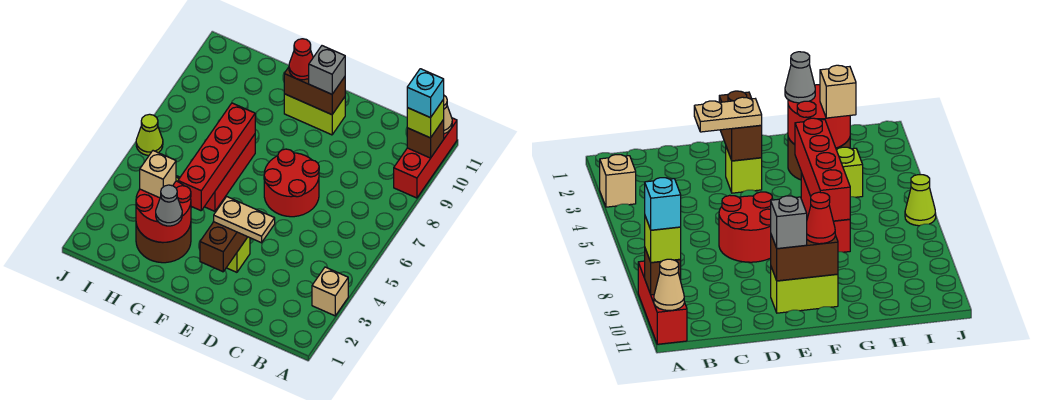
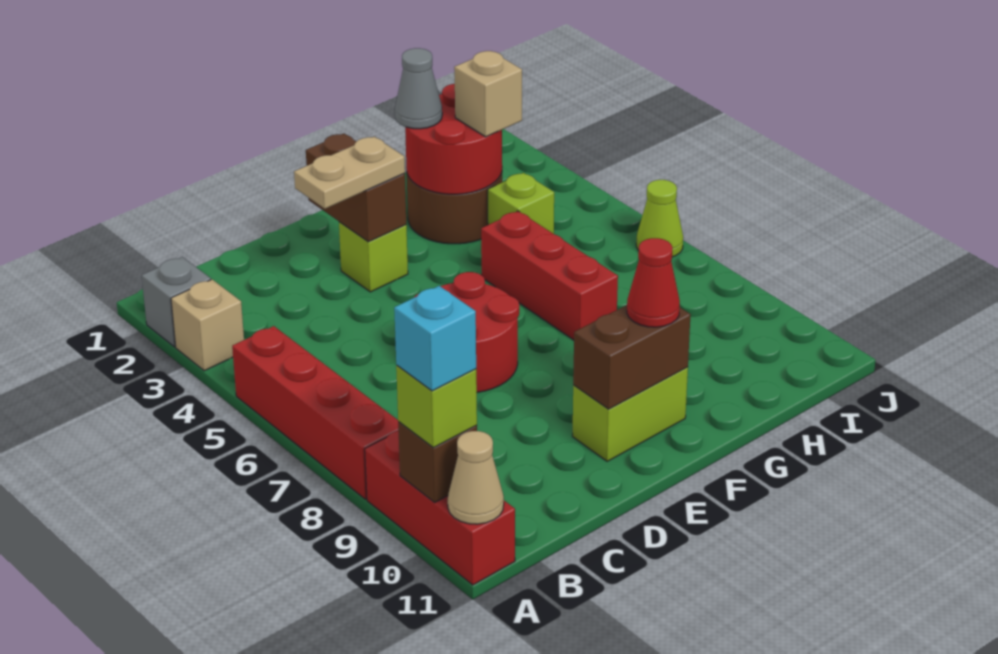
grey 1x1 brick [309,46,345,94] -> grey 1x1 brick moved to [142,257,211,347]
red 1x4 brick [178,103,255,211] -> red 1x4 brick moved to [232,326,399,499]

